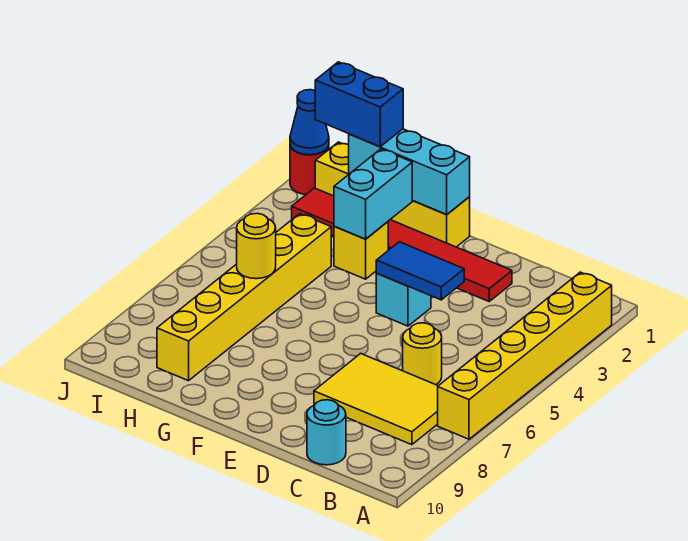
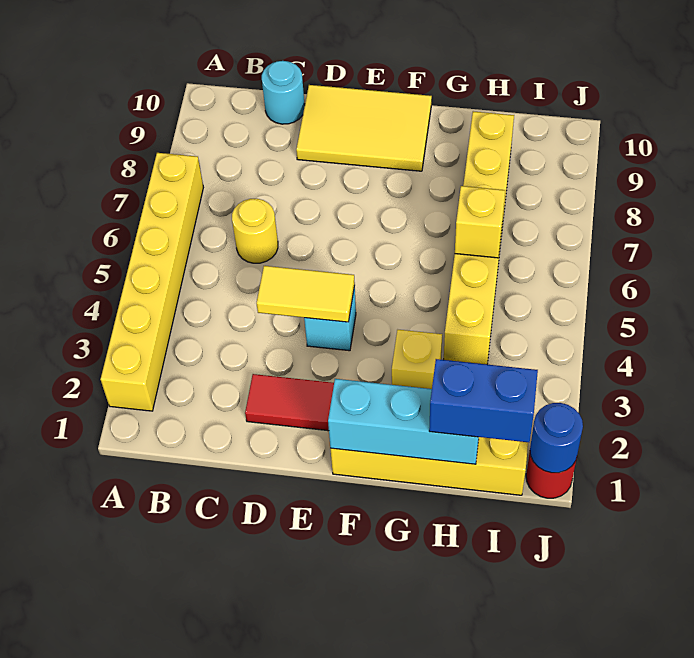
yellow 2x3 tile [314,353,438,445] -> yellow 2x3 tile moved to [296,85,432,171]
blue 1x2 tile [376,242,464,300] -> yellow 1x2 tile [256,266,355,322]
cyan 1x2 brick [334,149,412,239] -> none
yellow 1x1 round brick [237,213,276,279] -> yellow 1x1 brick [455,186,505,258]
blue 1x1 cone [290,90,329,155] -> blue 1x1 round brick [530,403,583,473]

